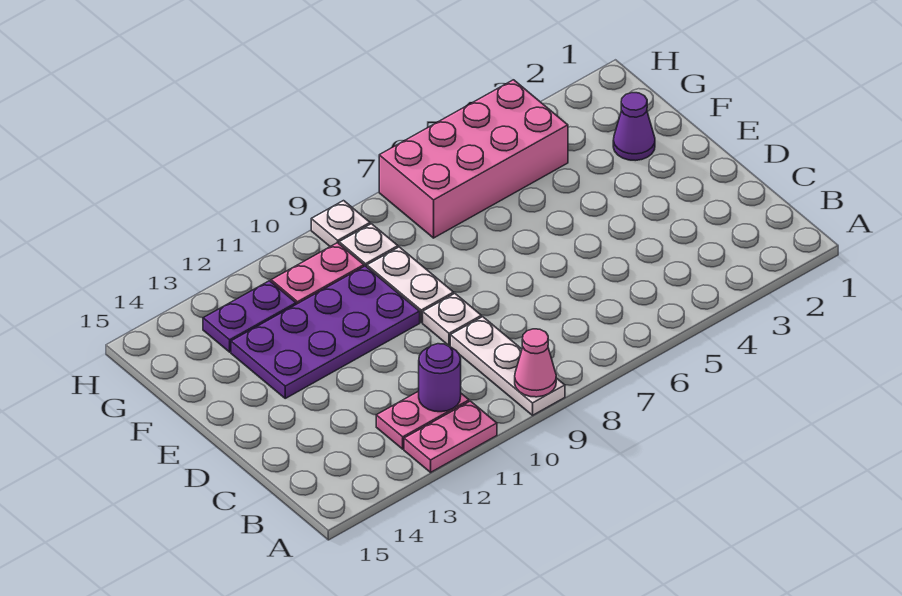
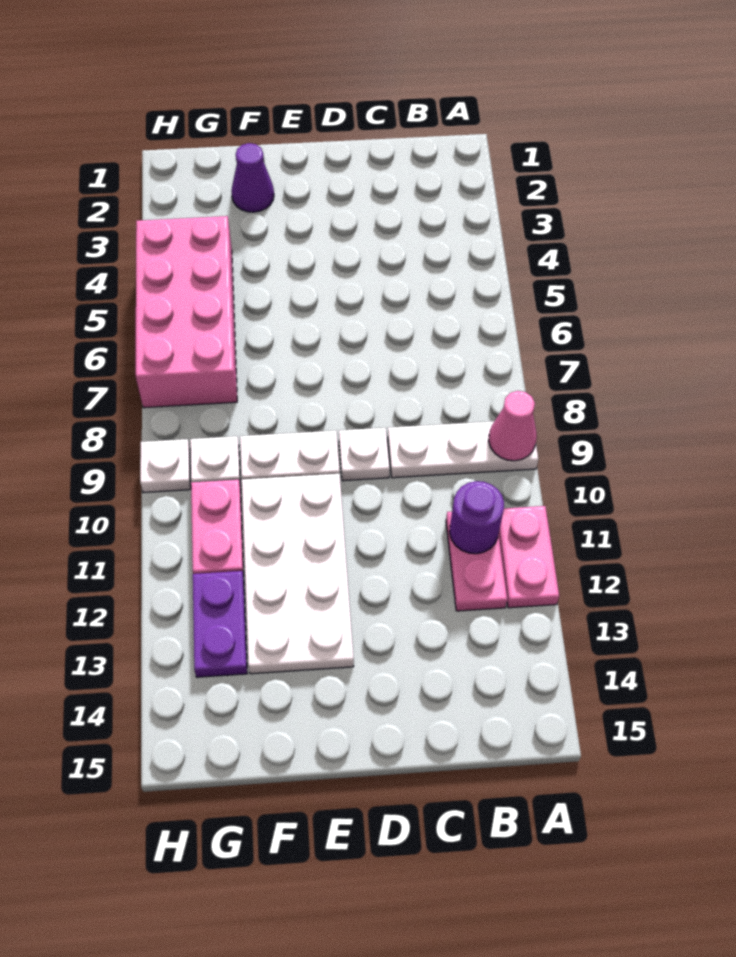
purple 2x4 plate [231,266,420,398] -> white 2x4 plate [242,474,354,674]

